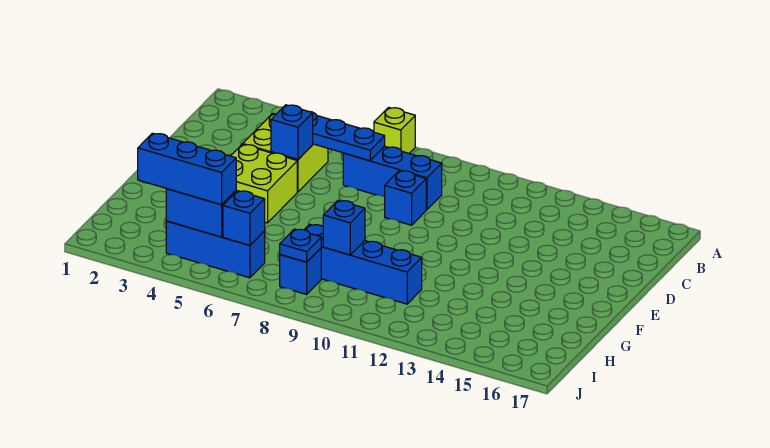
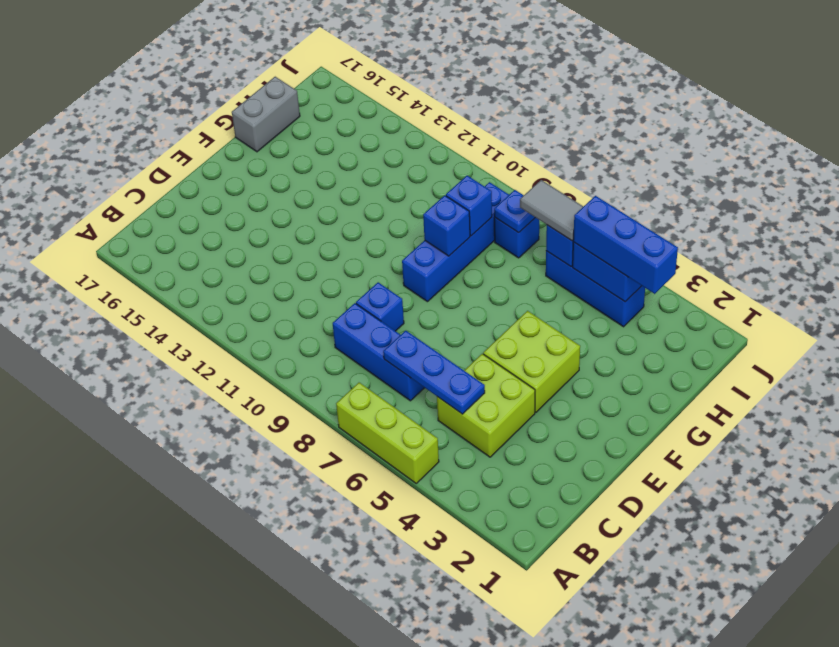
lime 1x1 brick [374,107,415,153] -> lime 1x3 brick [336,383,439,483]
blue 1x1 brick [271,105,313,159] -> blue 1x1 brick moved to [423,195,470,256]
none -> grey 1x2 brick [232,77,300,152]
blue 1x4 brick [304,224,422,304] -> blue 1x4 brick turned to [402,182,509,302]
none -> grey 1x2 tile [520,180,583,241]

